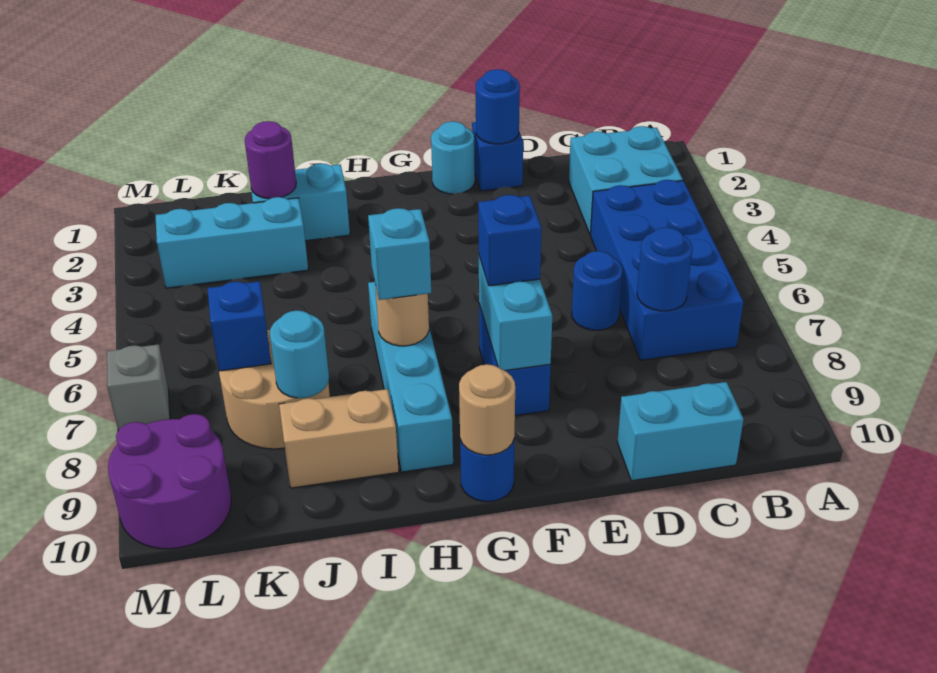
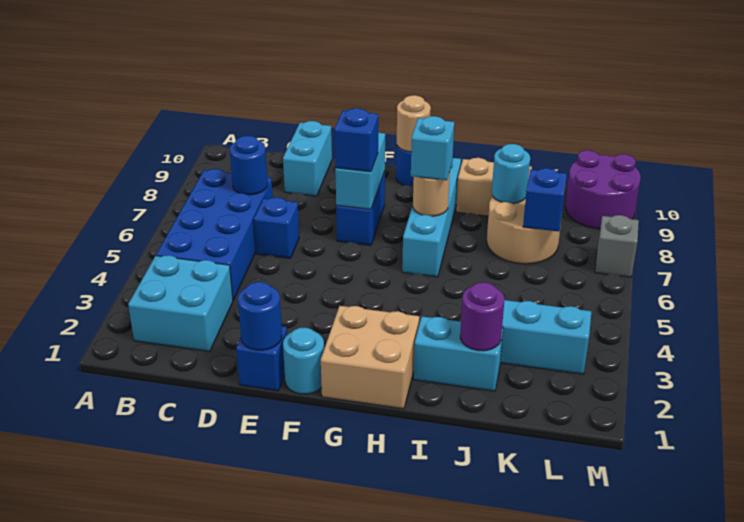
cyan 1x2 brick [617,382,744,481] -> cyan 1x2 brick turned to [283,121,332,196]
blue 1x1 round brick [572,251,622,330] -> blue 1x1 brick [254,197,299,258]
none -> tan 2x2 brick [321,306,419,409]

